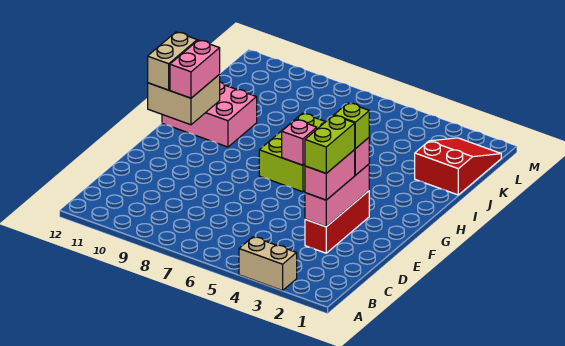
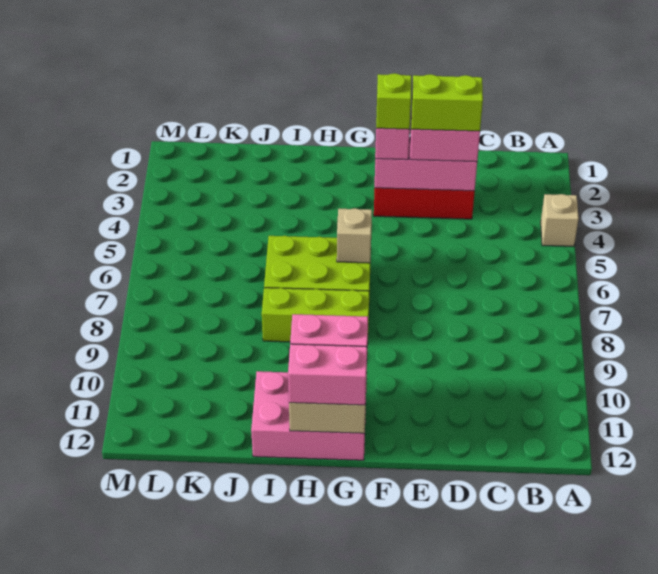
tan 1x2 brick [239,237,297,290] -> tan 1x1 brick [541,194,579,246]
pink 1x1 brick [282,119,317,165] -> tan 1x1 brick [337,208,372,263]
none -> lime 1x3 brick [262,288,369,344]
tan 1x2 brick [148,32,197,90] -> pink 1x2 brick [288,344,367,405]
pink 2x3 brick [162,82,257,147] -> pink 2x3 brick turned to [251,371,367,460]
red 2x3 slope [415,138,501,195] -> none

